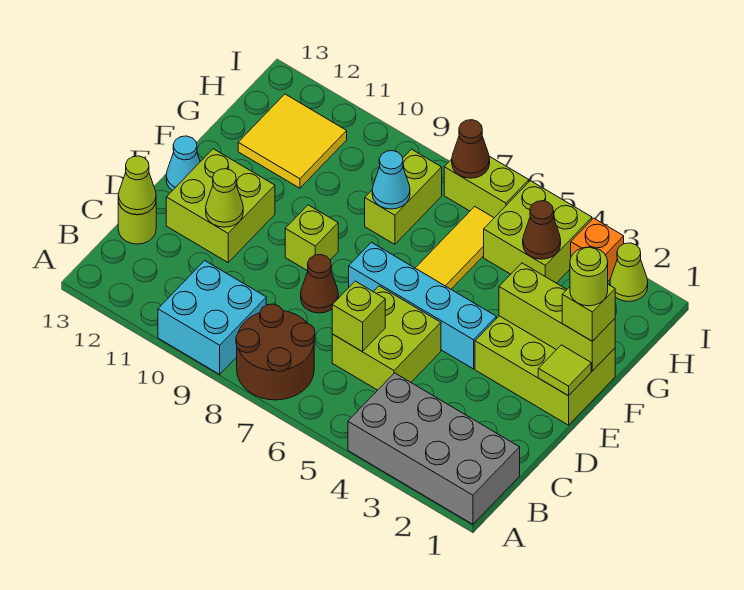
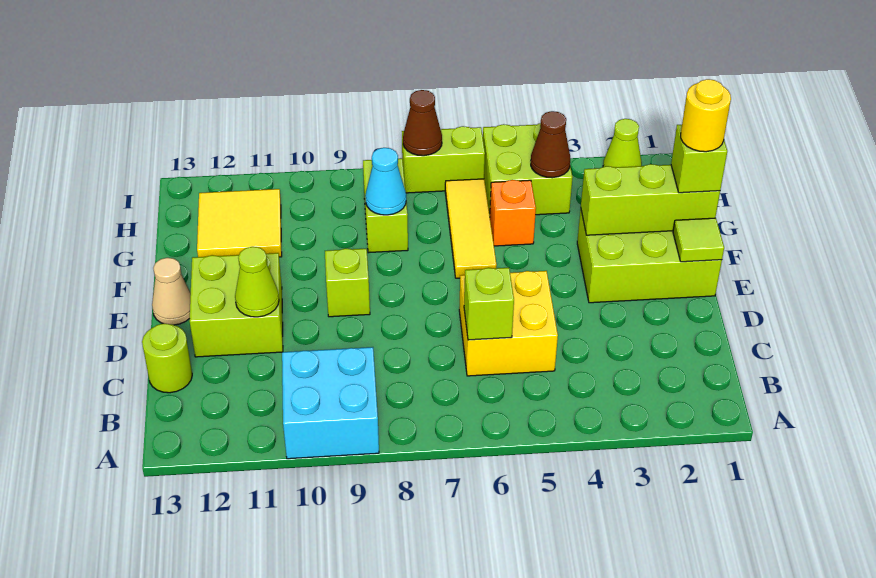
grey 2x4 brick [348,373,520,524] -> none
brown 2x2 round brick [236,304,315,400] -> none
lime 2x2 brick [332,286,441,390] -> yellow 2x2 brick [459,271,558,376]
lime 1x1 cone [118,156,156,215] -> none
brown 1x1 cone [301,255,338,313] -> none
cyan 1x4 brick [349,242,496,369] -> none
cyan 1x1 cone [166,136,200,191] -> tan 1x1 cone [152,258,191,325]
lime 1x1 round brick [570,247,608,306] -> yellow 1x1 round brick [681,79,731,152]
orange 1x1 brick [571,218,624,281] -> orange 1x1 brick moved to [490,180,536,246]

